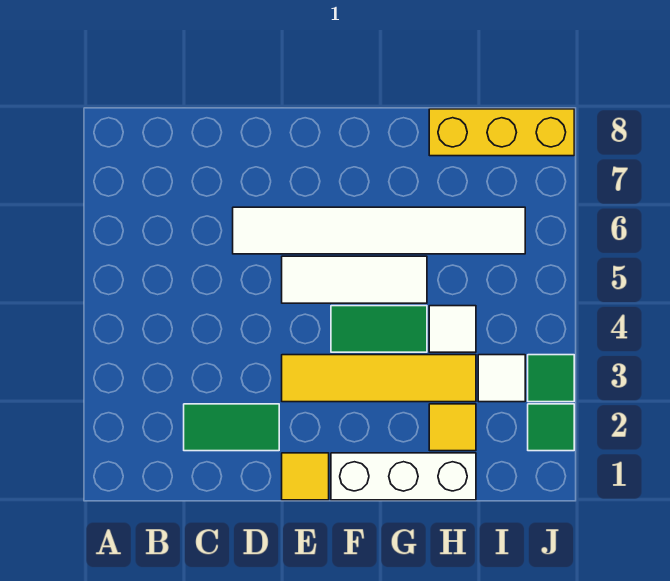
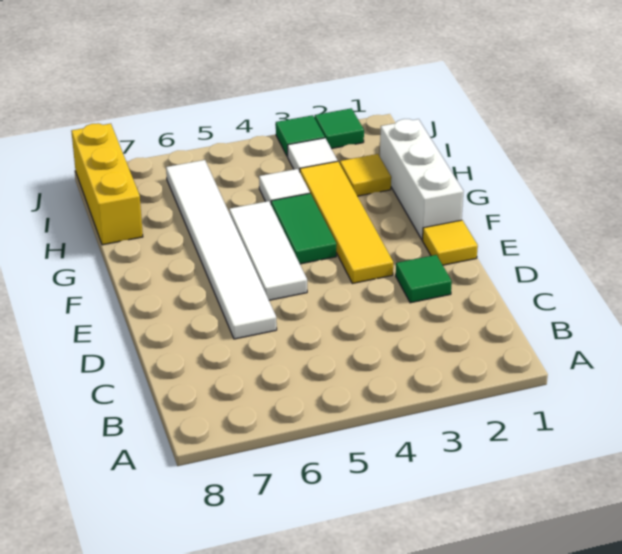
green 1x2 tile [184,404,279,451] -> green 1x1 tile [396,255,452,303]

